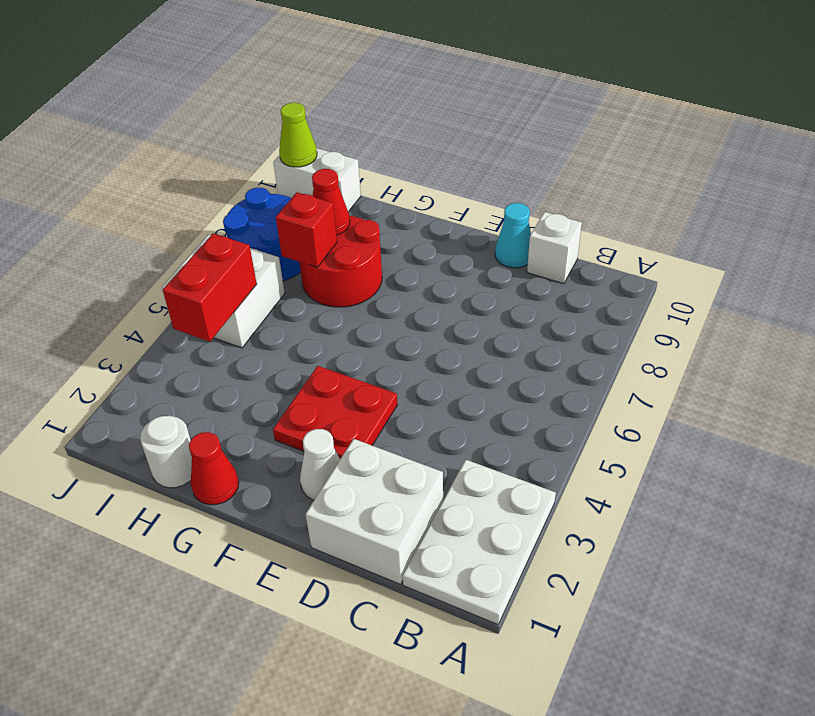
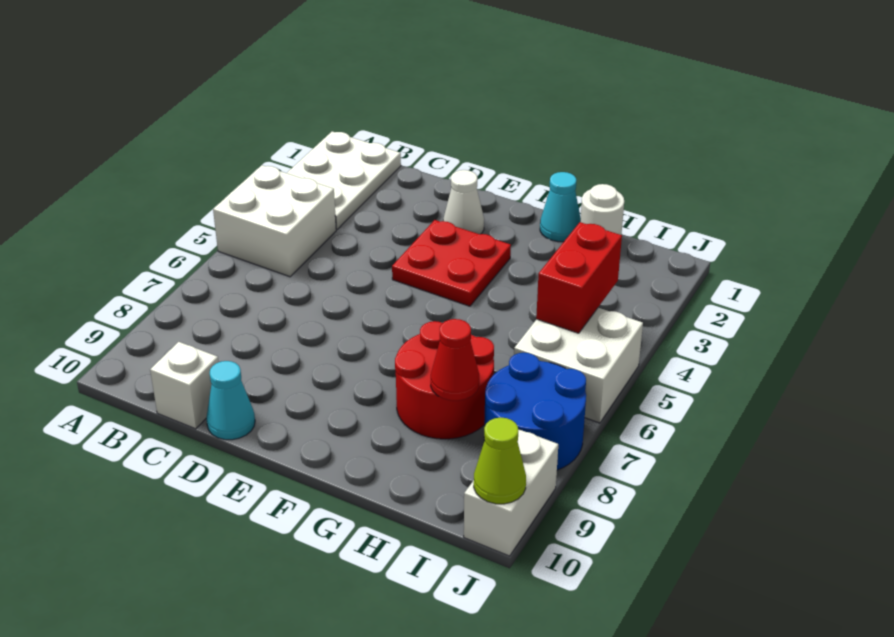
white 2x2 brick [306,439,443,585] -> white 2x2 brick moved to [213,165,336,277]
red 1x1 cone [189,432,239,505] -> cyan 1x1 cone [540,172,581,242]
red 1x1 brick [276,192,337,268] -> none
white 1x2 brick [273,148,361,212] -> white 1x2 brick turned to [464,429,558,556]

